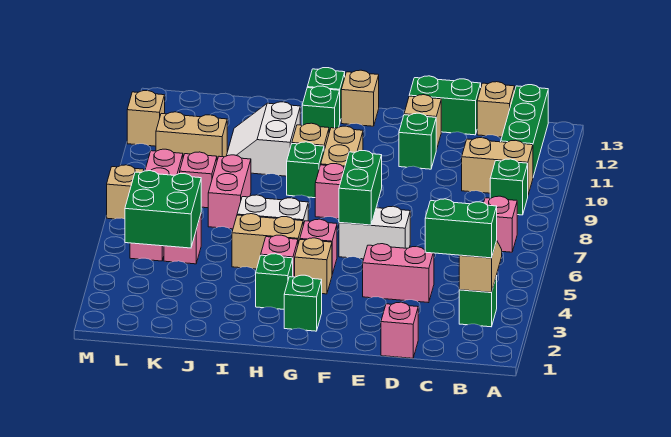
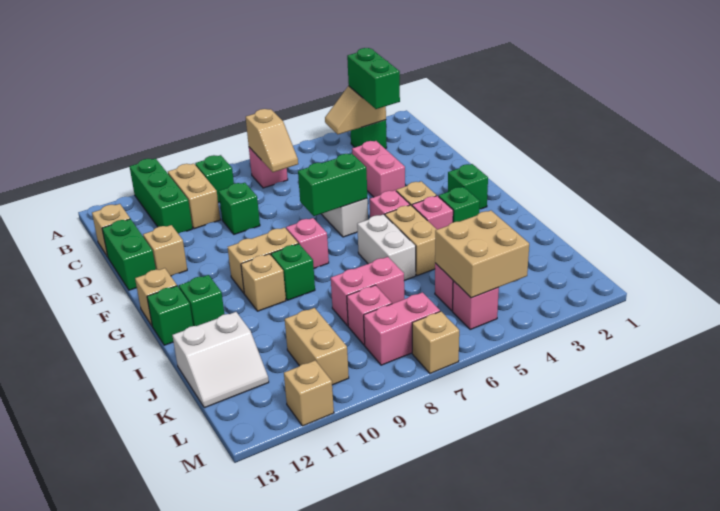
none -> tan 1x2 slope [246,109,298,172]
green 1x3 brick [501,85,548,177] -> green 1x3 brick turned to [130,158,193,233]
pink 1x1 brick [381,302,418,358] -> none
green 1x1 brick [399,113,436,169] -> green 1x1 brick moved to [219,183,260,234]
white 2x2 slope [227,102,300,176] -> white 2x2 slope moved to [172,312,269,408]
green 2x2 brick [125,171,201,248] -> tan 2x2 brick [435,210,529,298]

